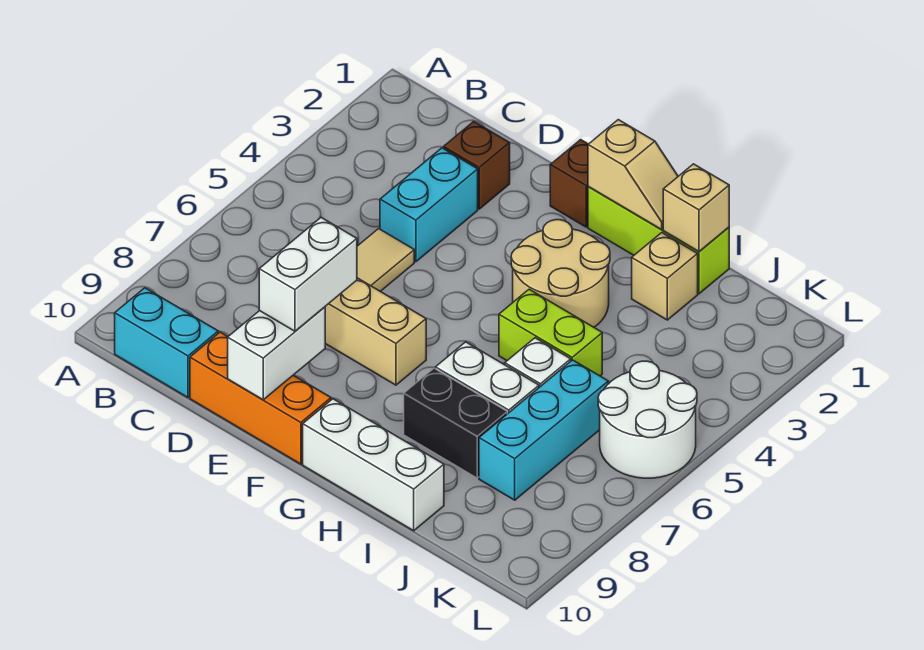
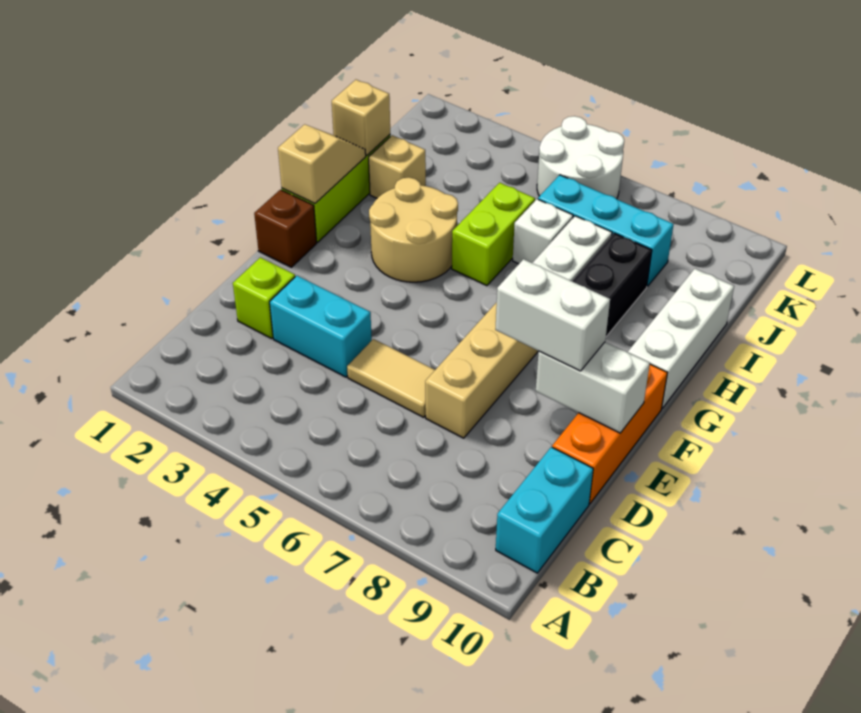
brown 1x1 brick [444,122,510,209] -> lime 1x1 brick [233,257,295,339]

